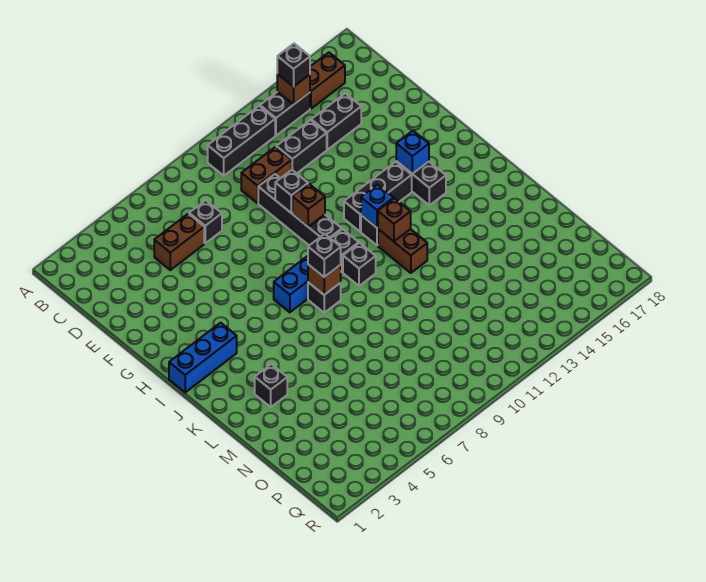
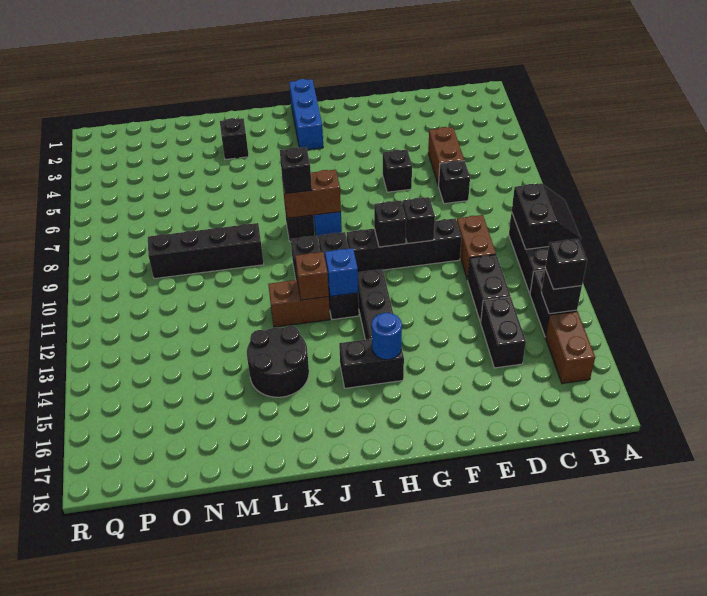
none -> black 2x2 slope [512,183,581,249]
brown 1x1 brick [277,74,310,105] -> black 1x1 brick [541,269,582,314]
none -> black 1x1 brick [383,150,412,192]
brown 1x1 brick [292,184,325,227] -> black 1x1 brick [374,201,406,247]
blue 1x1 brick [396,131,429,174] -> blue 1x1 round brick [372,313,402,360]
brown 1x1 brick [308,265,341,295] -> brown 1x2 brick [282,170,341,218]
none -> black 2x2 round brick [247,326,309,397]
none -> black 1x4 brick [148,223,264,279]

